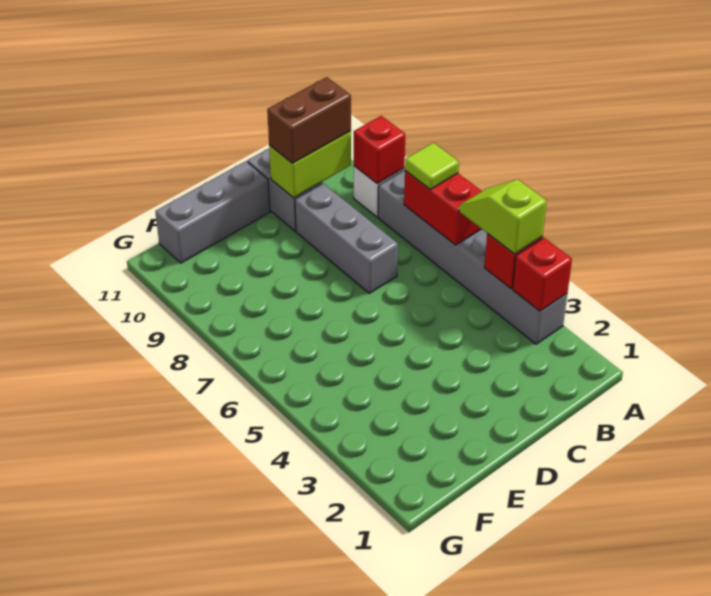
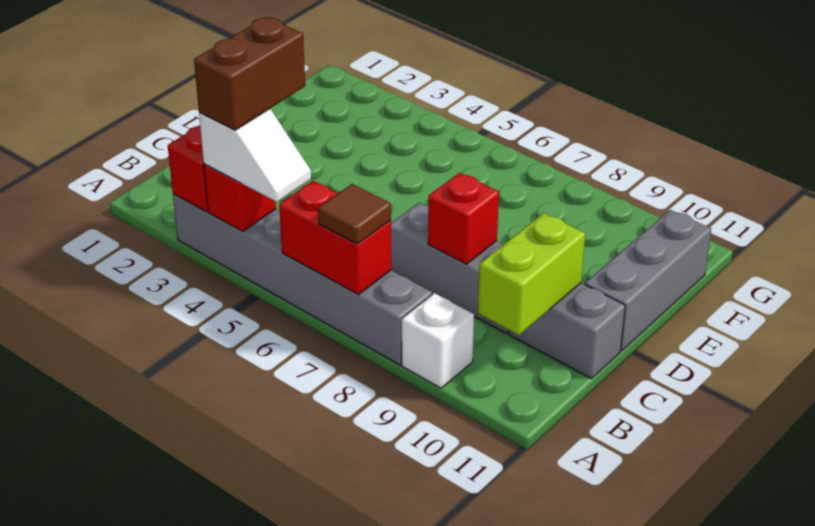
lime 1x2 slope [459,179,547,254] -> white 1x2 slope [199,109,311,202]
lime 1x1 tile [405,143,459,189] -> brown 1x1 tile [318,184,391,244]
red 1x1 brick [354,116,405,184] -> red 1x1 brick moved to [428,173,499,264]
brown 1x2 brick [267,77,351,163] -> brown 1x2 brick moved to [194,17,305,130]

